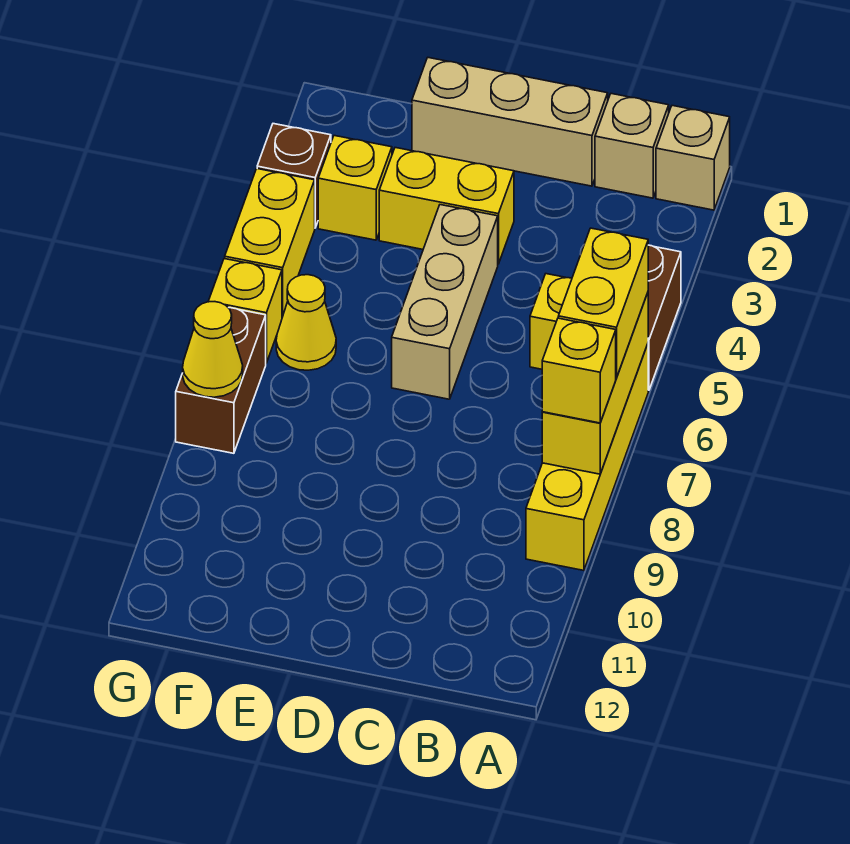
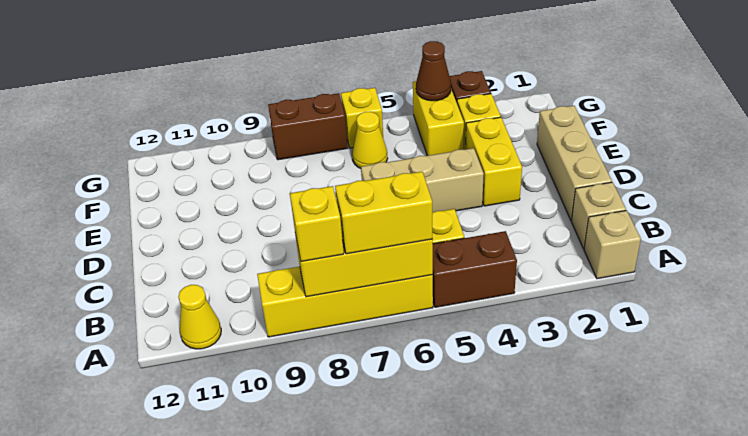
yellow 1x2 brick [225,169,315,317] -> yellow 1x2 brick turned to [413,81,464,156]
none -> brown 1x1 cone [416,41,451,101]
yellow 1x1 cone [183,302,243,397] -> yellow 1x1 cone moved to [178,285,221,349]

